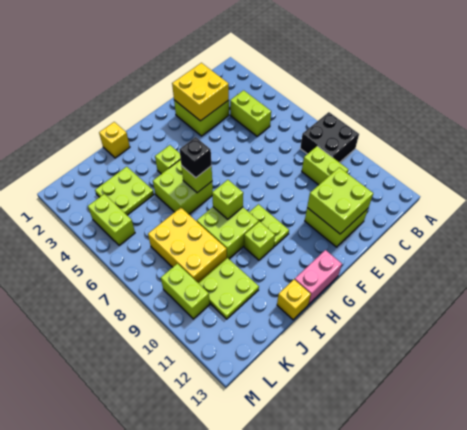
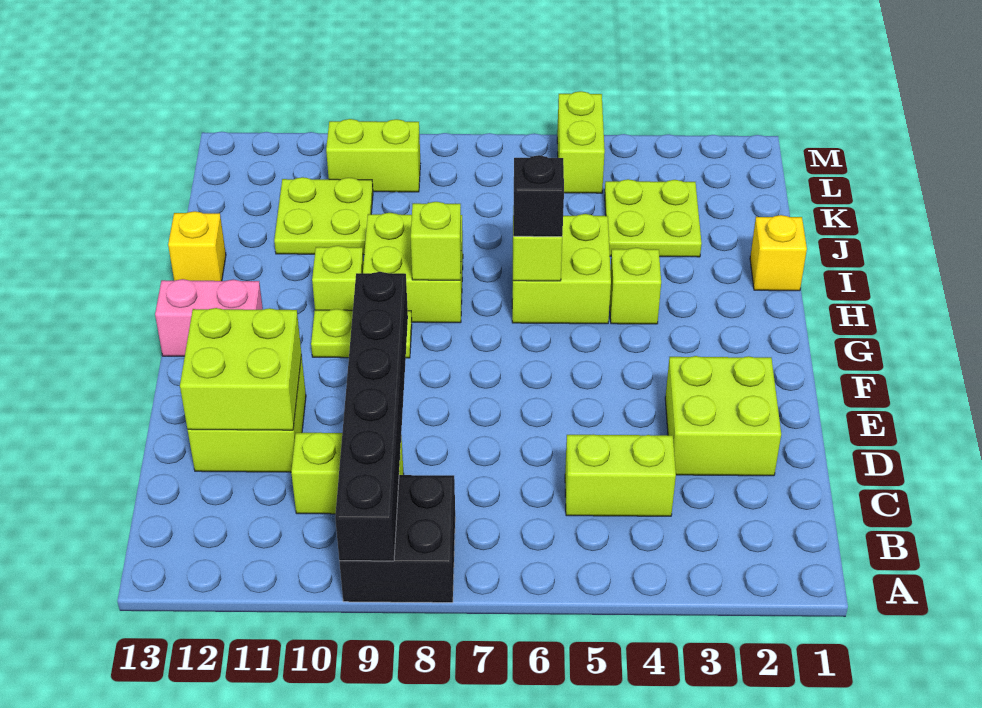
none -> black 1x6 brick [335,272,408,561]
yellow 2x2 brick [172,63,229,121] -> none
pink 1x2 brick [294,250,342,304] -> pink 1x2 brick turned to [155,279,263,356]
yellow 2x3 brick [148,208,227,283] -> none
lime 1x2 brick [88,194,135,246] -> lime 1x2 brick turned to [557,91,605,193]

